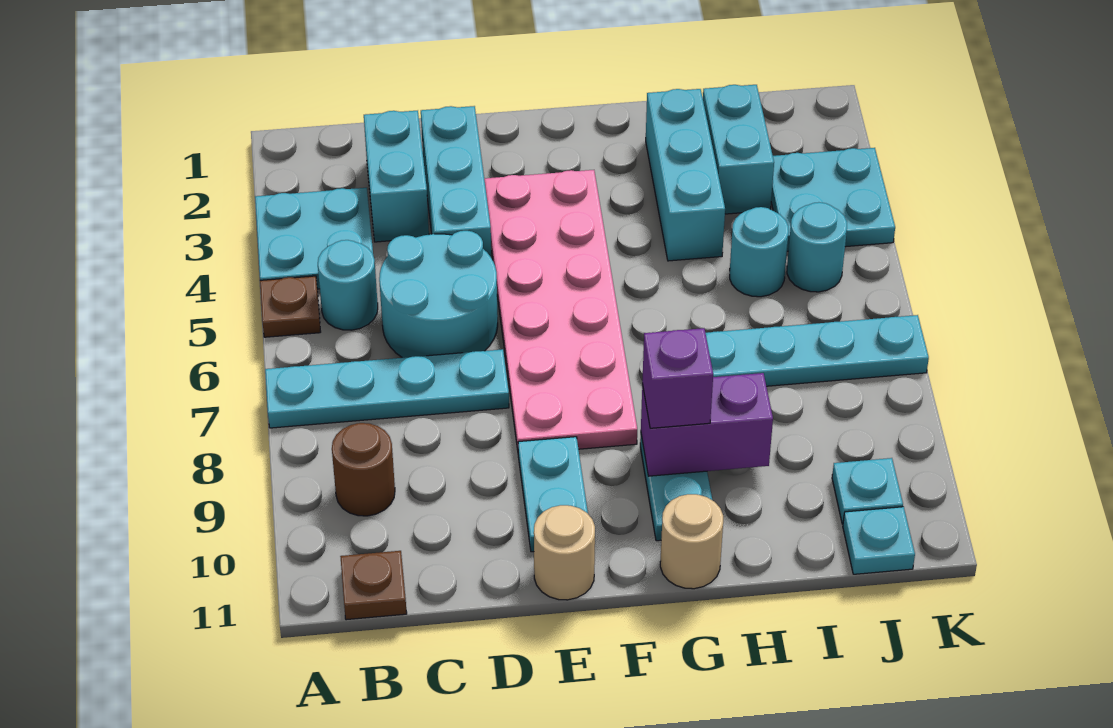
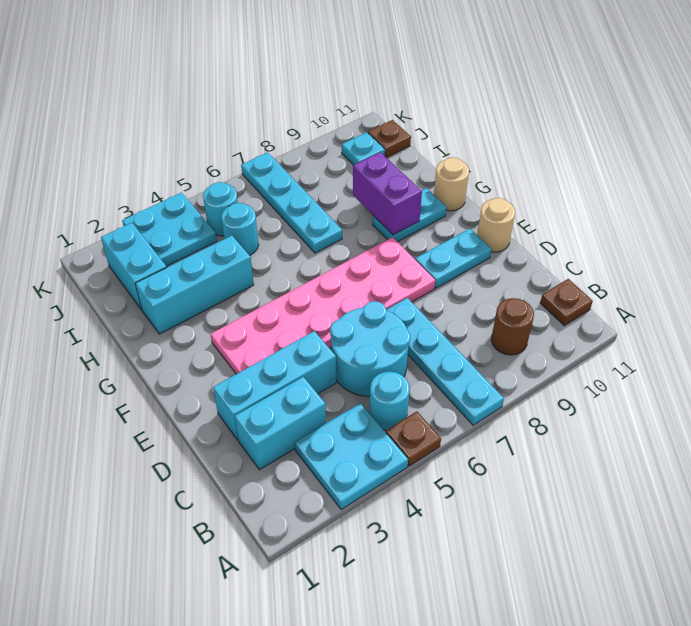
purple 1x1 brick [642,328,713,428] -> none
cyan 1x2 brick [703,85,774,214] -> cyan 1x2 brick turned to [101,223,167,310]
cyan 1x1 plate [843,507,915,574] -> brown 1x1 plate [368,120,411,158]

